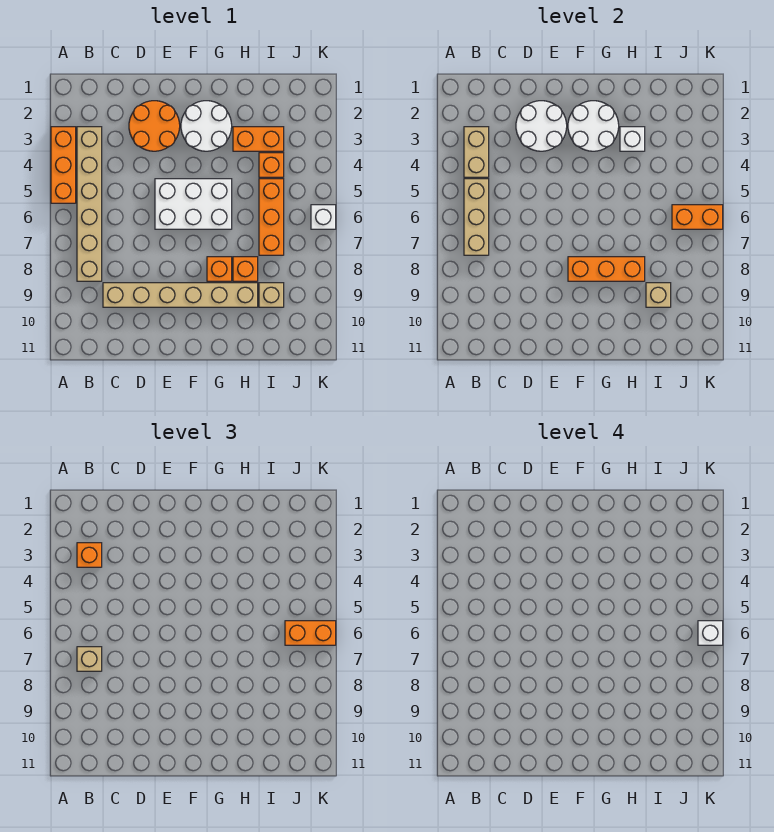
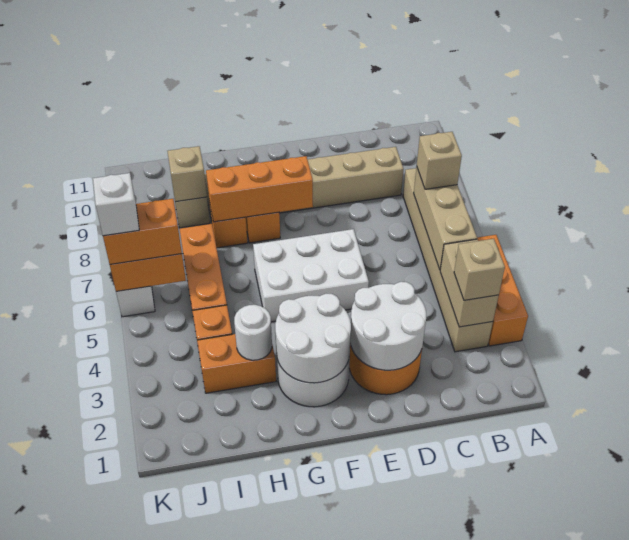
orange 1x1 brick [77,543,102,567] -> tan 1x1 brick [454,239,505,300]
white 1x1 brick [620,127,645,151] -> white 1x1 round brick [234,305,272,360]

